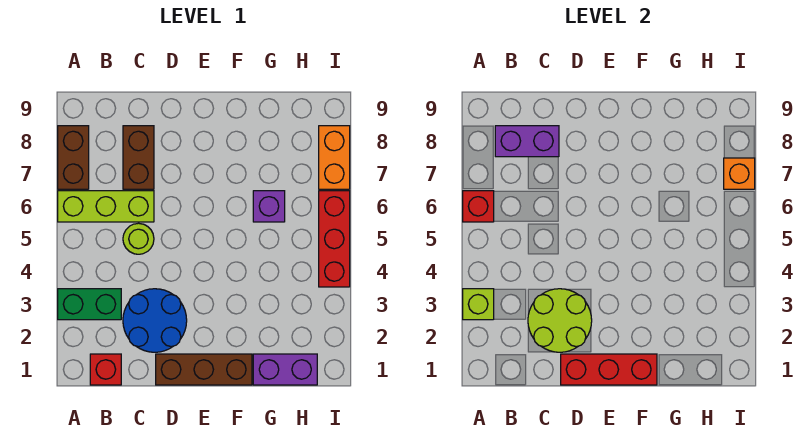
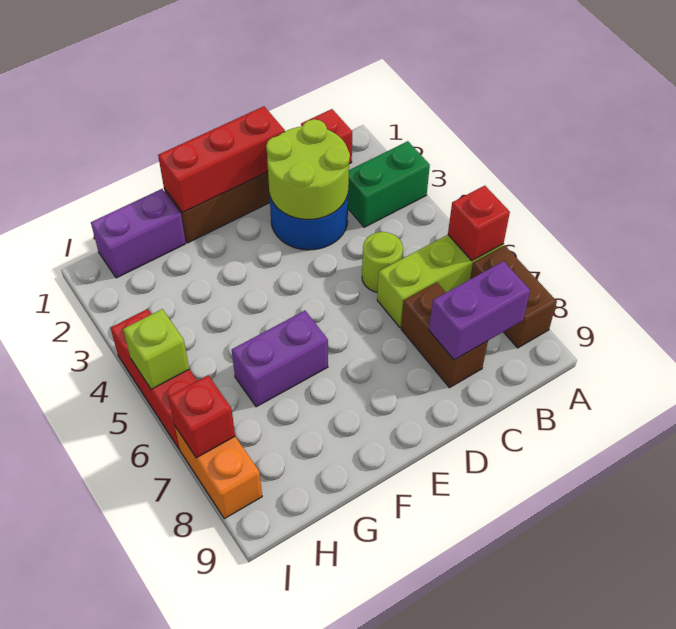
lime 1x1 brick [463,289,494,320] -> lime 1x1 brick moved to [123,309,189,389]
purple 1x1 brick [253,191,285,222] -> purple 1x2 brick [232,311,328,407]
orange 1x1 brick [724,158,755,189] -> red 1x1 brick [168,375,235,458]

